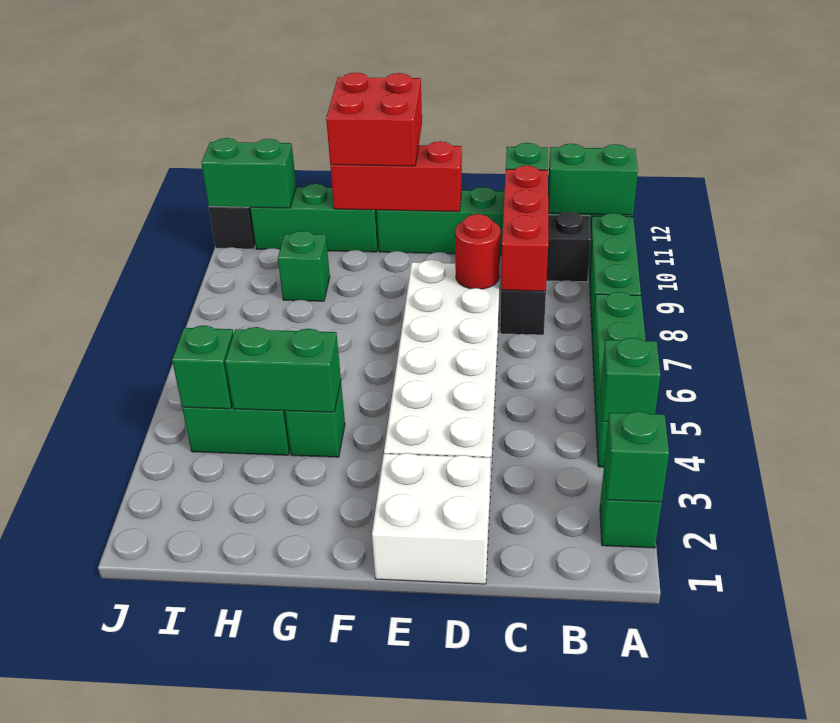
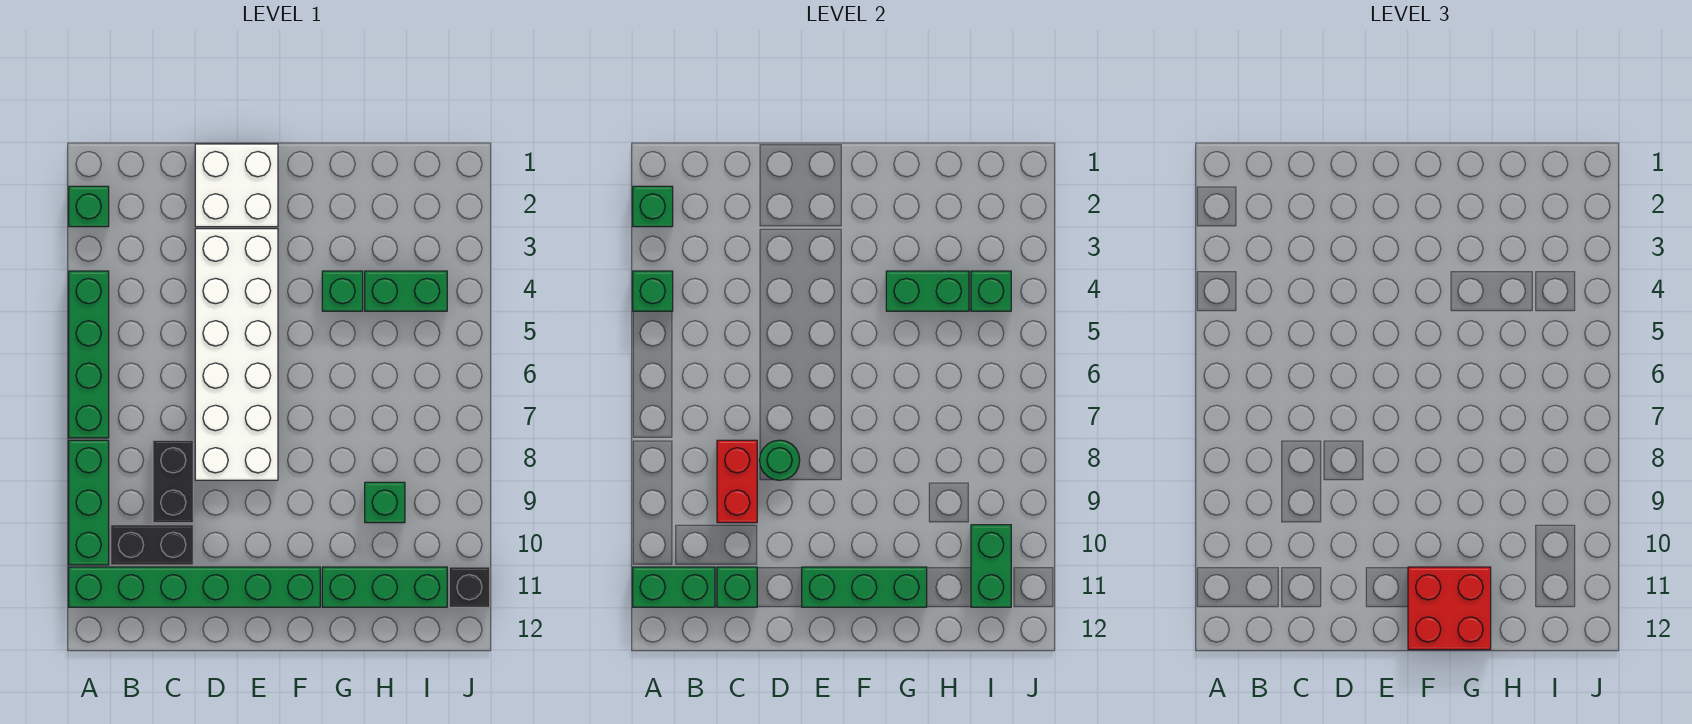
red 1x3 brick [501,166,548,291] -> red 1x2 brick [717,440,757,523]
red 1x1 round brick [455,214,500,289] -> green 1x1 round brick [759,440,800,480]
red 1x3 brick [330,141,462,212] -> green 1x3 brick [802,567,927,607]
green 1x2 brick [201,138,296,208] -> green 1x2 brick turned to [971,525,1011,607]

